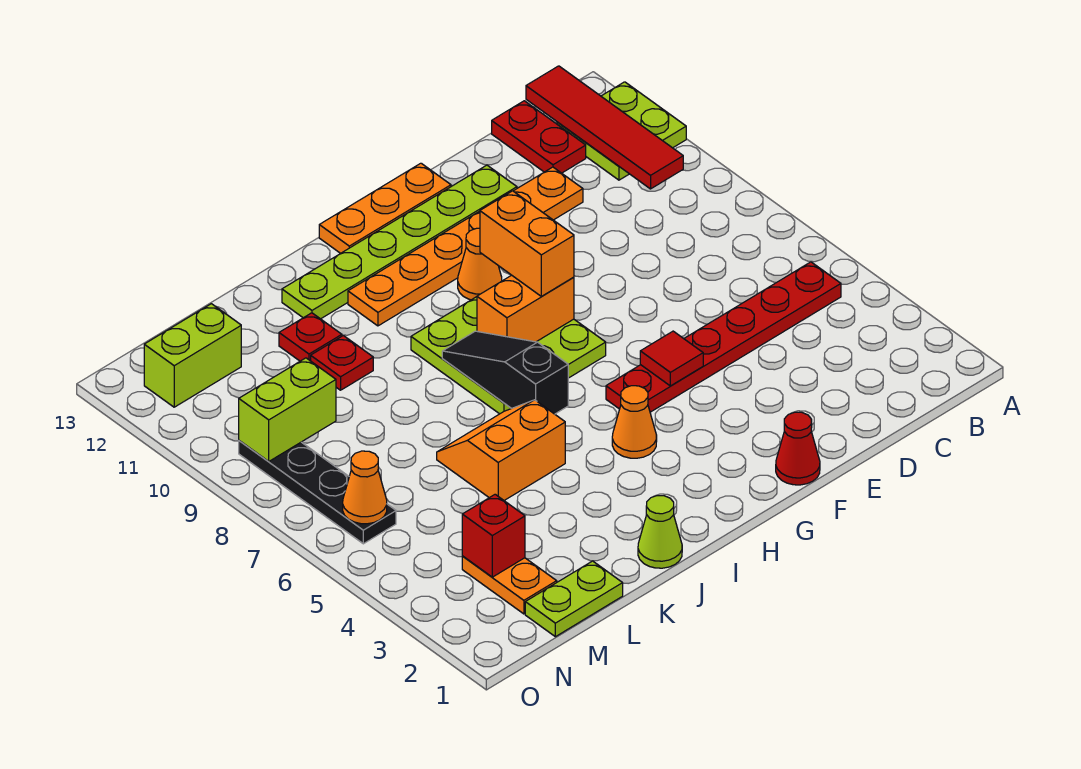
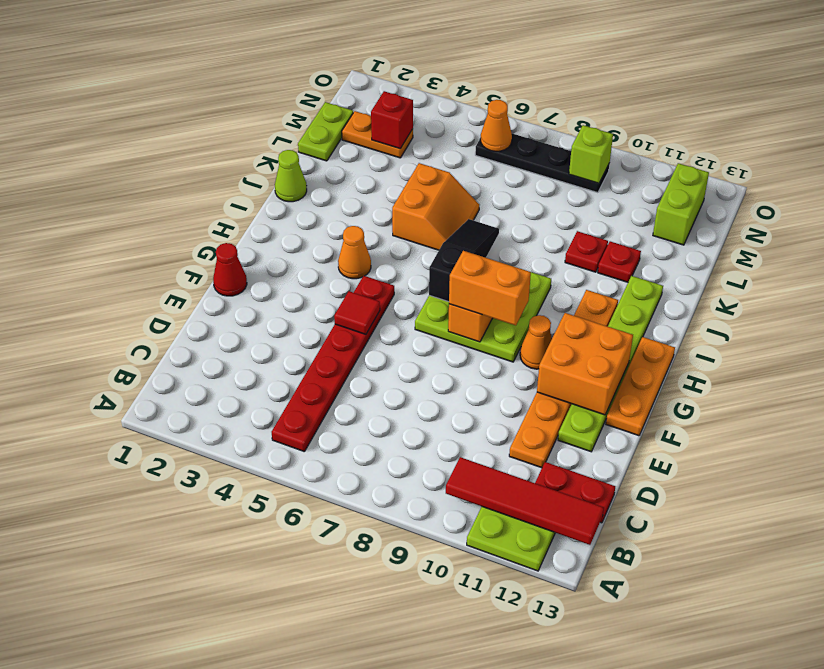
none -> orange 2x2 brick [537,313,633,415]
black 1x3 slope [442,331,568,414] -> black 1x3 slope turned to [429,219,499,302]
lime 1x2 brick [239,358,336,461] -> lime 1x1 brick [569,125,613,183]

